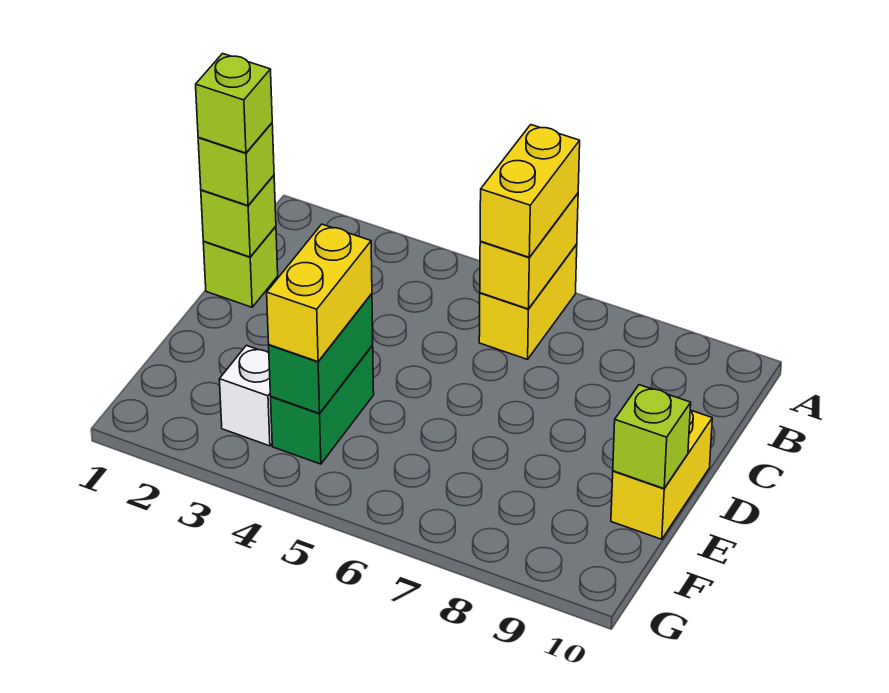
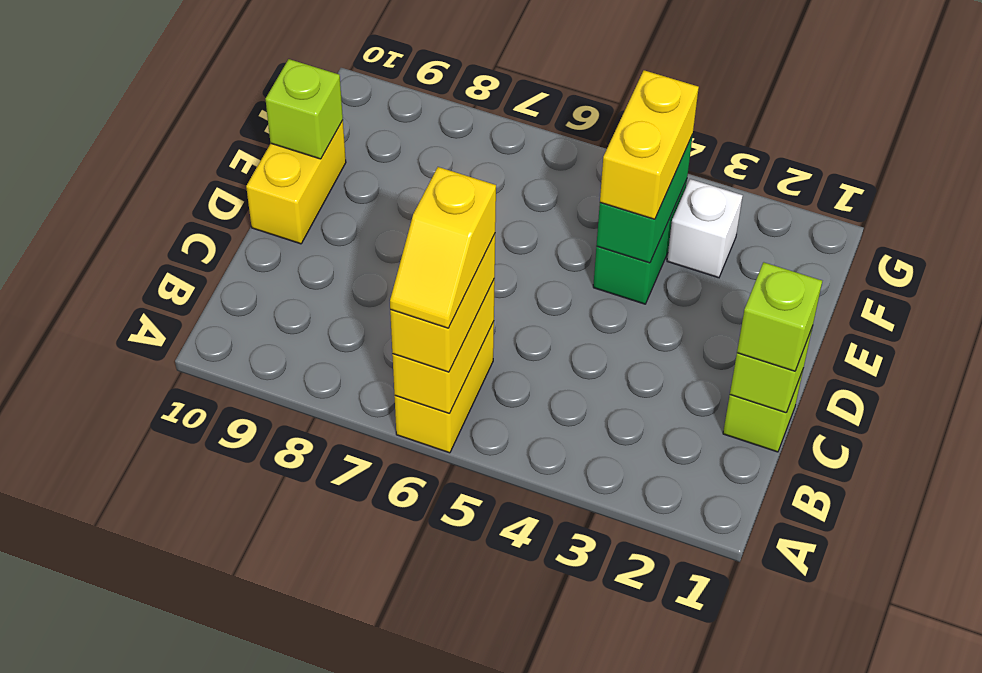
none -> yellow 1x2 slope [390,167,496,328]
lime 1x1 brick [196,54,272,153] -> none

